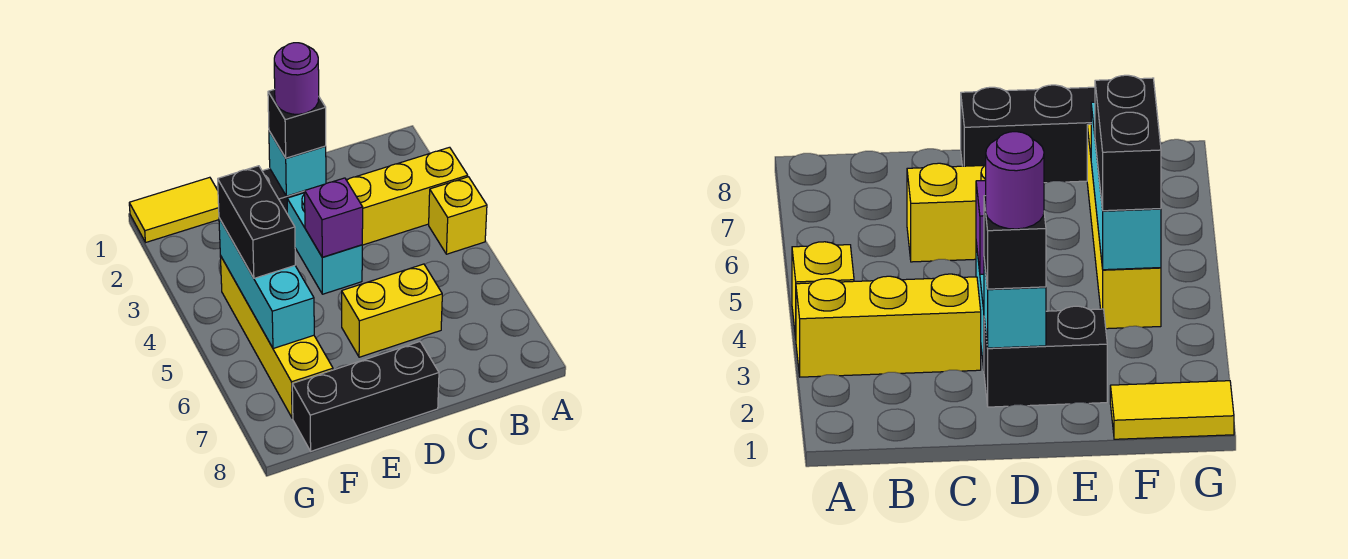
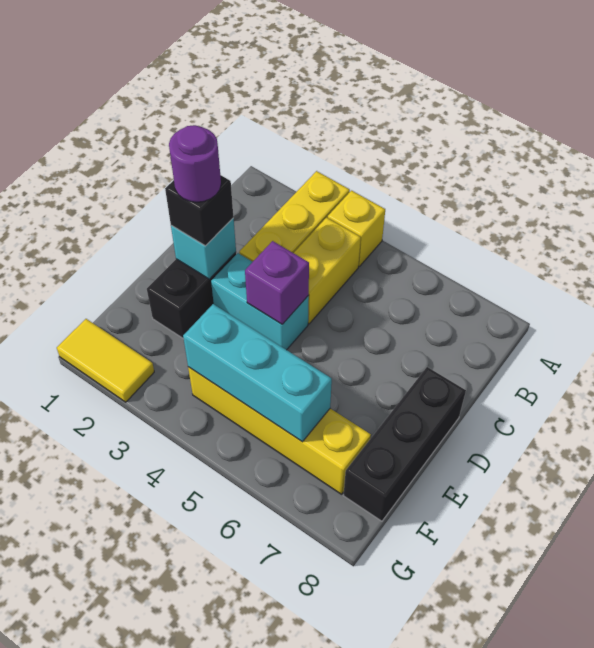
yellow 1x2 brick [342,264,442,357] -> yellow 1x2 brick moved to [294,218,361,324]
yellow 1x2 tile [129,177,219,242] -> yellow 1x2 tile turned to [57,319,154,402]
black 1x2 brick [218,166,295,278] -> none

